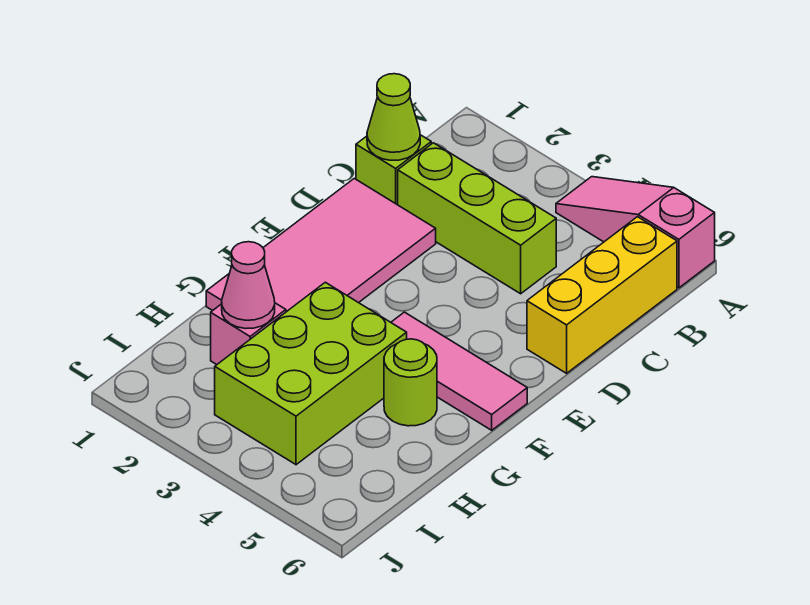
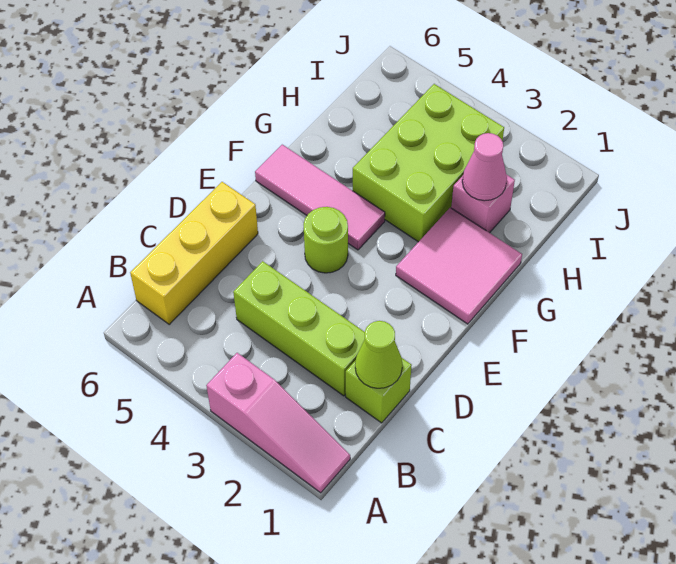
pink 1x3 slope [556,177,715,288] -> pink 1x3 slope moved to [206,353,350,493]
pink 2x4 tile [206,178,436,312] -> pink 2x2 tile [396,208,522,324]
lime 1x1 round brick [384,339,437,426] -> lime 1x1 round brick moved to [303,207,348,273]

